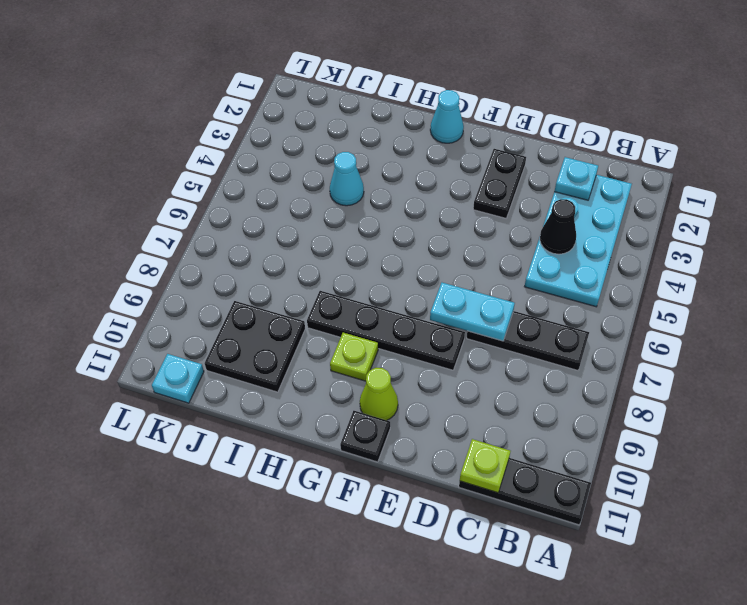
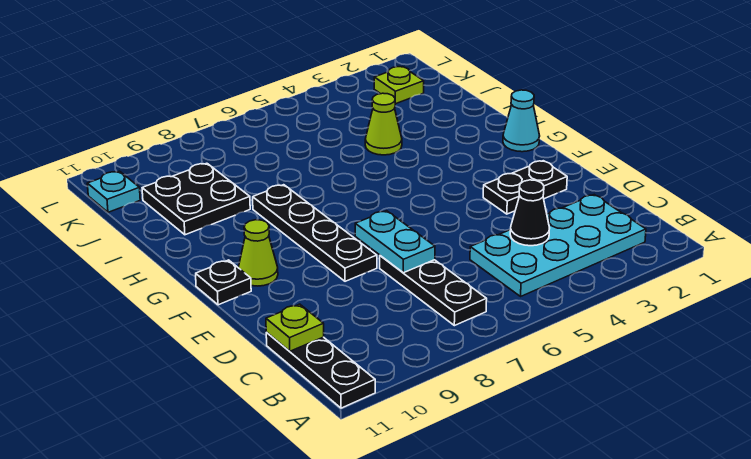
cyan 1x1 plate [554,157,598,200] -> none
lime 1x1 plate [330,333,378,381] -> lime 1x1 plate moved to [374,67,424,104]
cyan 1x1 cone [330,152,364,206] -> lime 1x1 cone [365,93,402,155]

